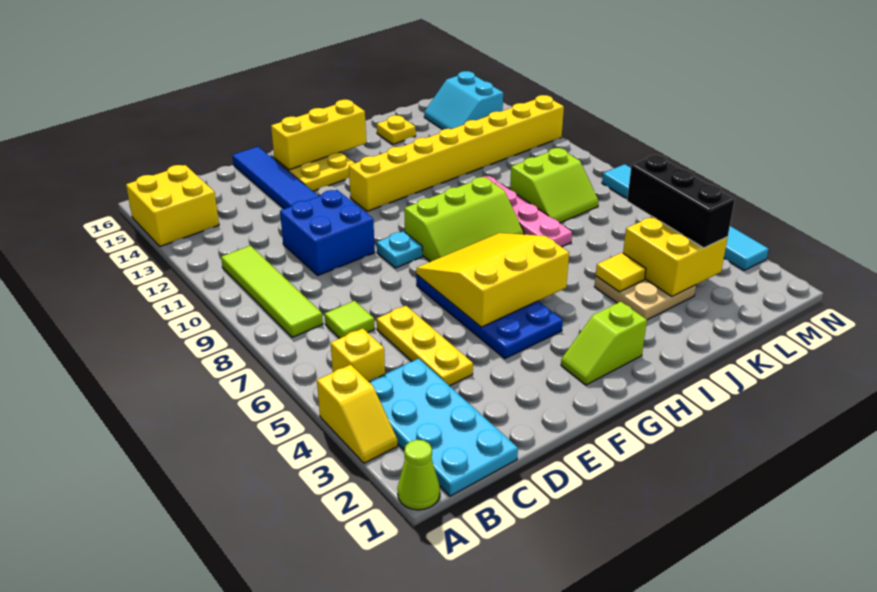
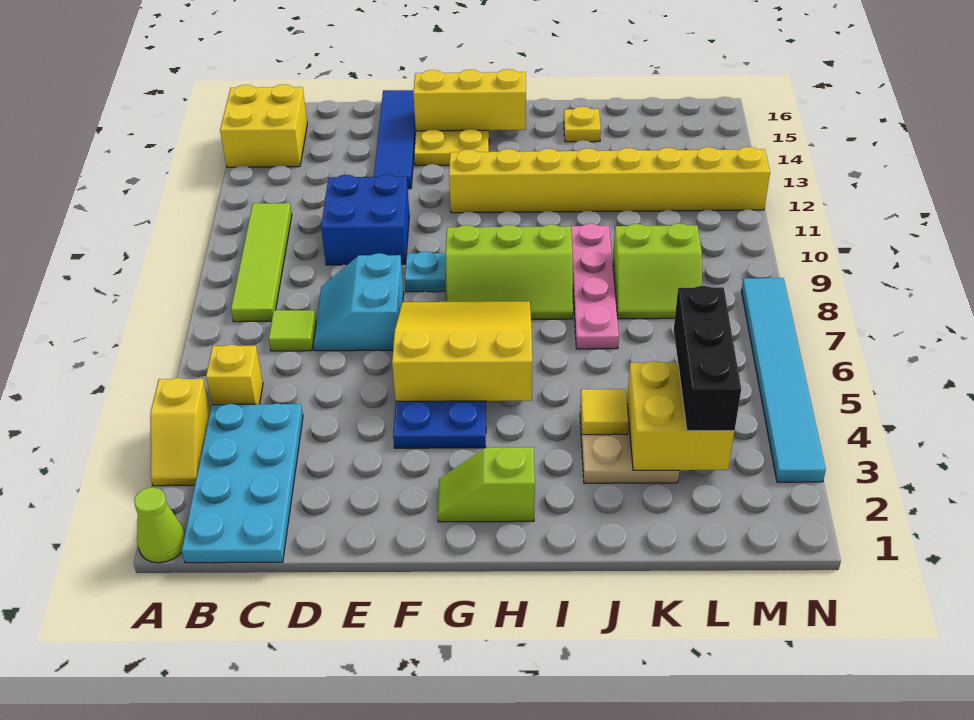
yellow 1x3 plate [377,306,473,386] -> none
cyan 2x2 slope [424,71,503,130] -> cyan 2x2 slope moved to [313,253,404,351]

